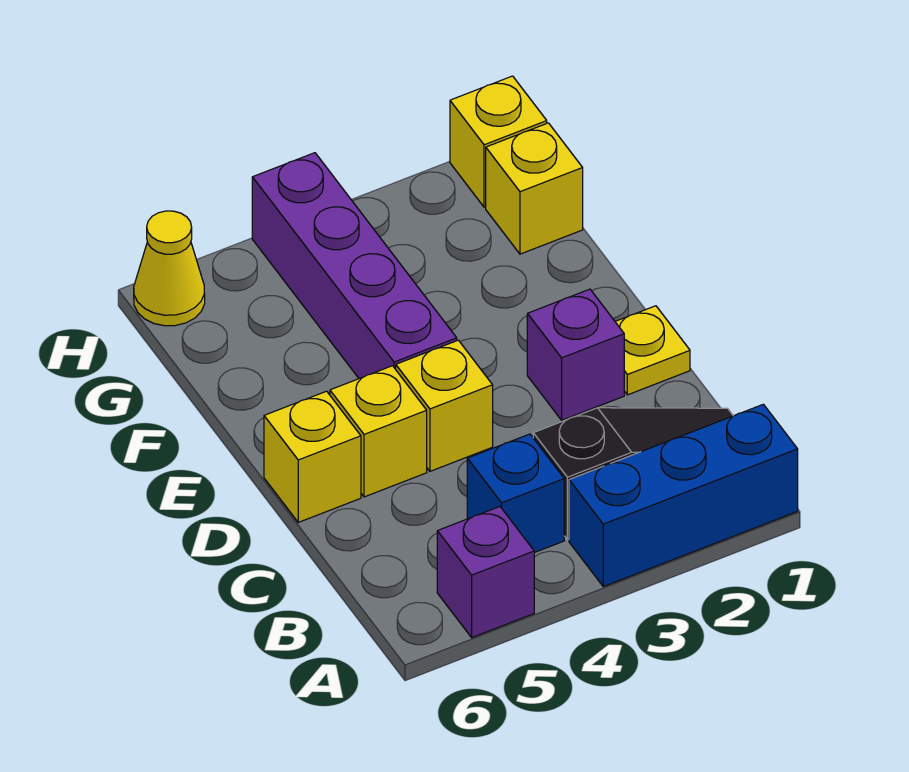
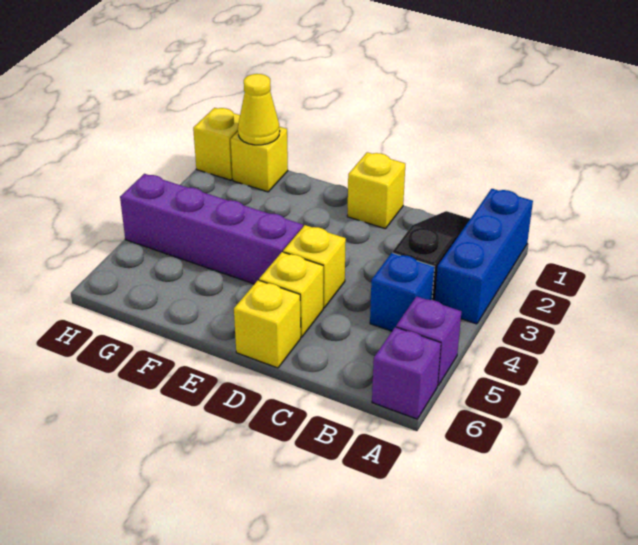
yellow 1x1 plate [615,306,690,395] -> yellow 1x1 brick [347,152,405,229]
purple 1x1 brick [527,289,624,420] -> purple 1x1 brick moved to [372,327,441,419]
yellow 1x1 cone [134,211,205,326] -> yellow 1x1 cone moved to [238,74,280,145]

